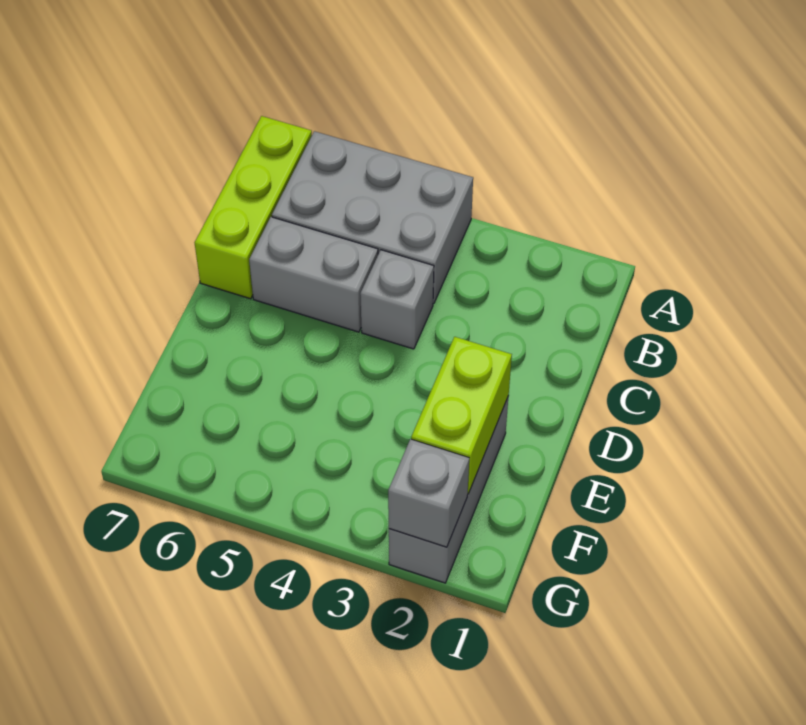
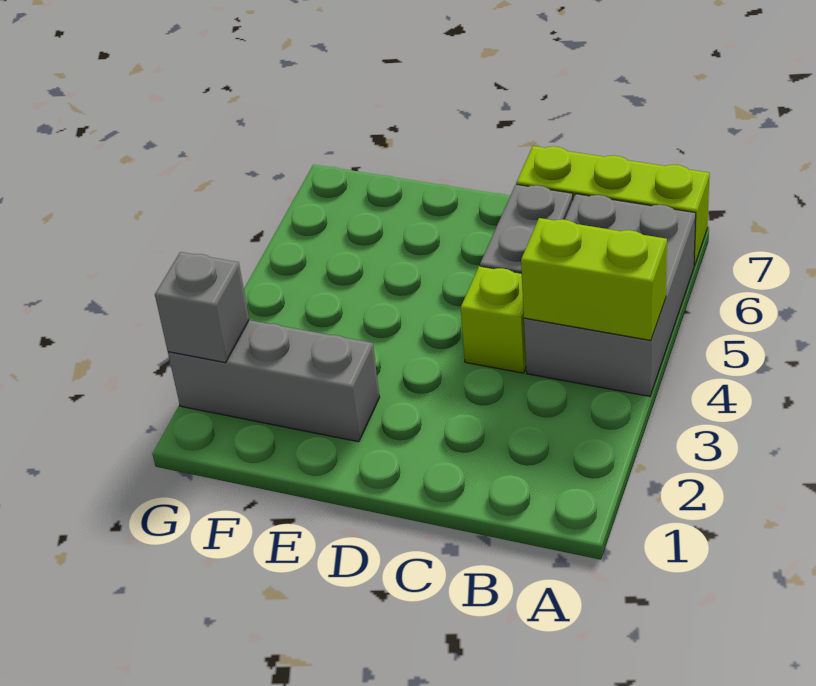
grey 1x1 brick [360,250,434,349] -> lime 1x1 brick [461,266,526,373]
lime 1x2 brick [411,337,512,494] -> lime 1x2 brick moved to [521,218,667,340]

